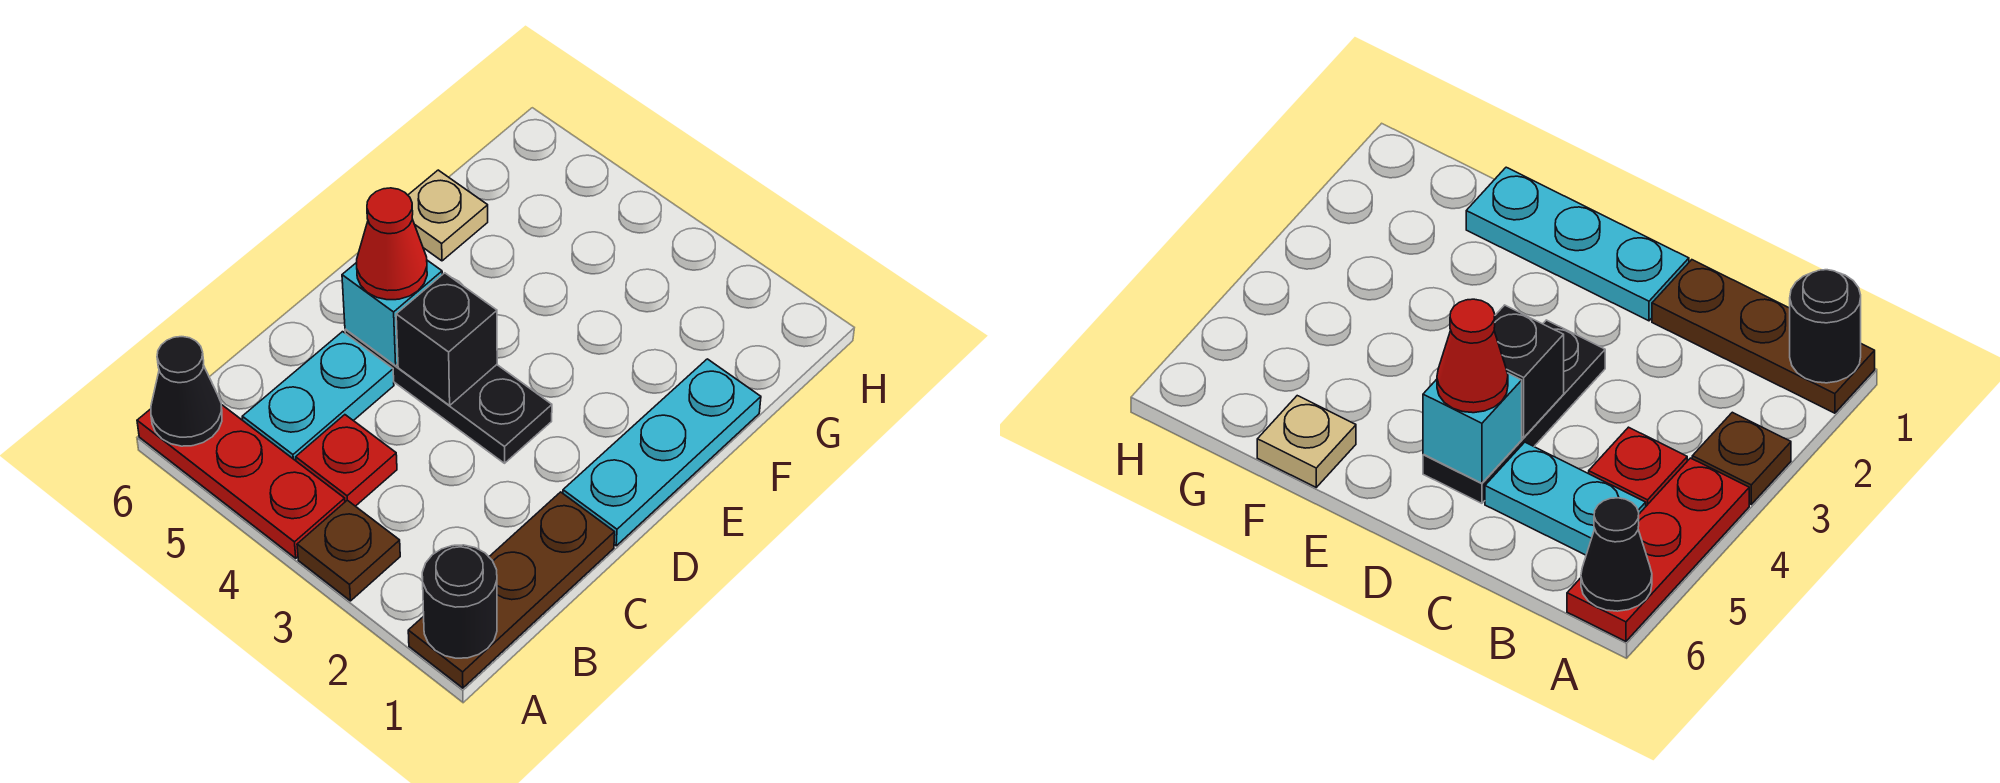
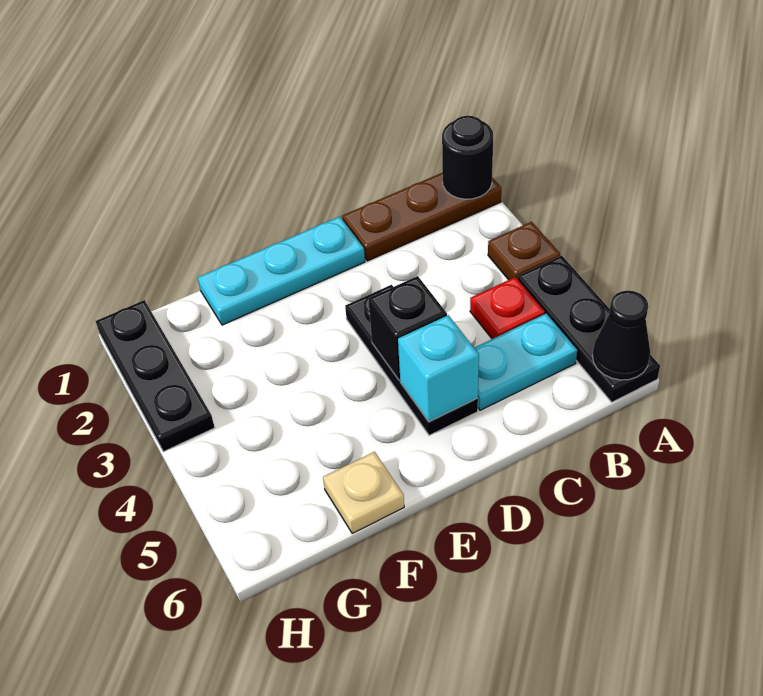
red 1x3 plate [137,404,345,558] -> black 1x3 plate [518,256,660,402]
red 1x1 cone [357,188,427,300] -> none
none -> black 1x3 plate [95,300,215,452]

